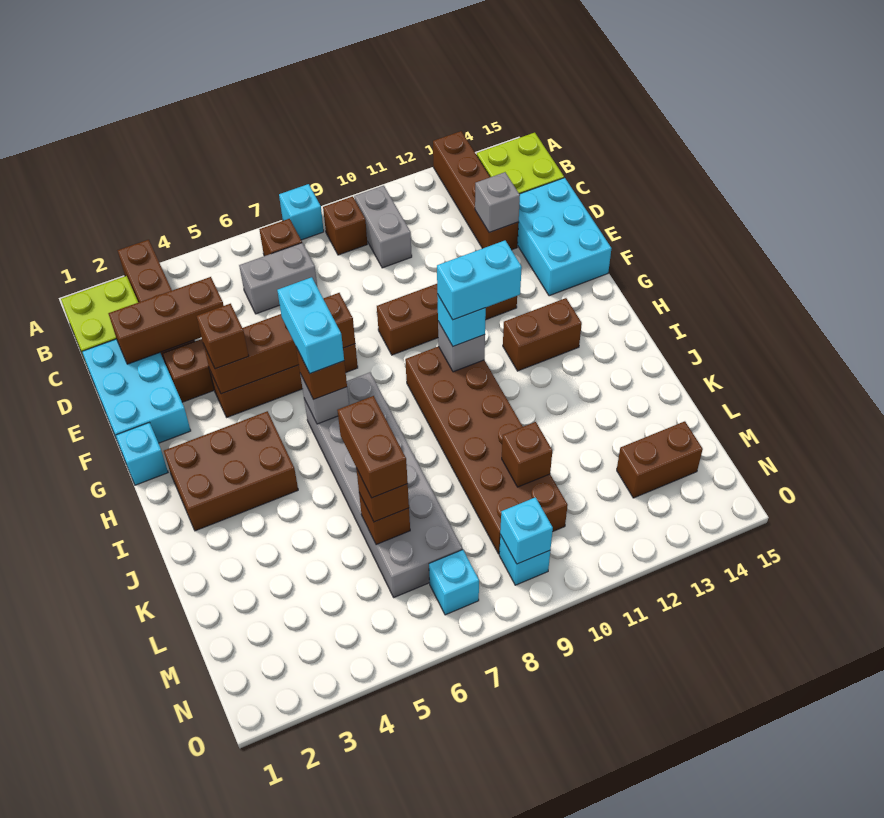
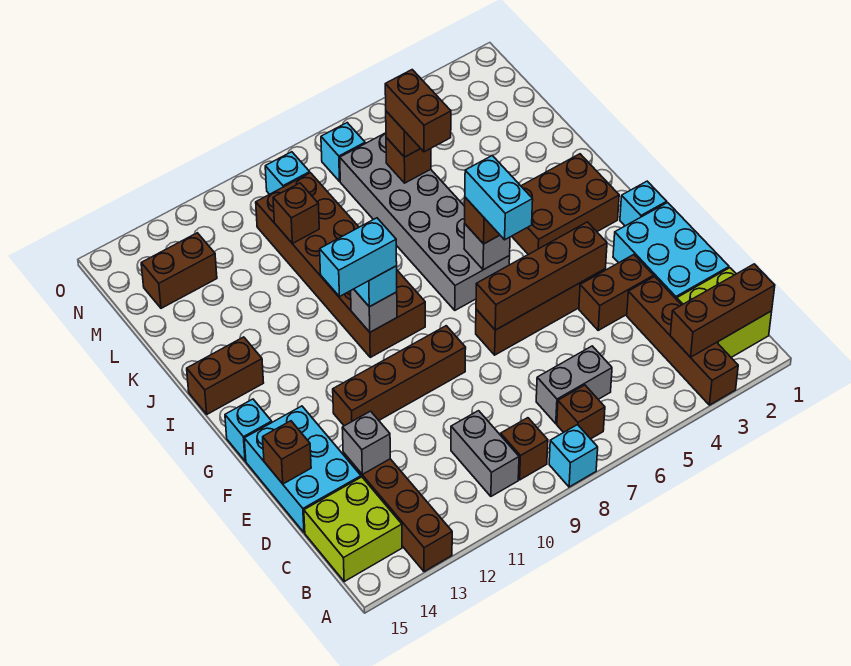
brown 1x3 brick [108,277,224,364] -> brown 1x3 brick moved to [670,264,775,357]
brown 1x1 brick [197,304,249,369] -> brown 1x1 brick moved to [263,421,311,484]
brown 1x2 brick [503,298,582,371] -> brown 1x2 brick moved to [187,337,264,414]
cyan 1x1 brick [500,497,553,564] -> cyan 1x1 brick moved to [225,399,272,461]

